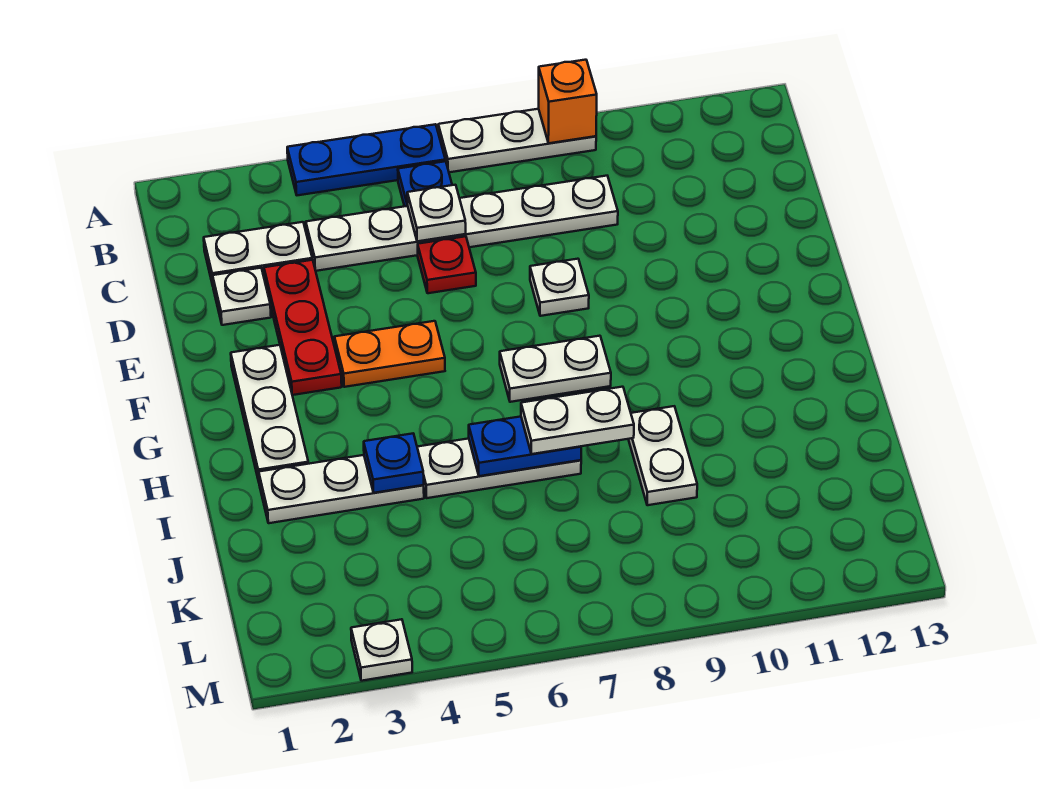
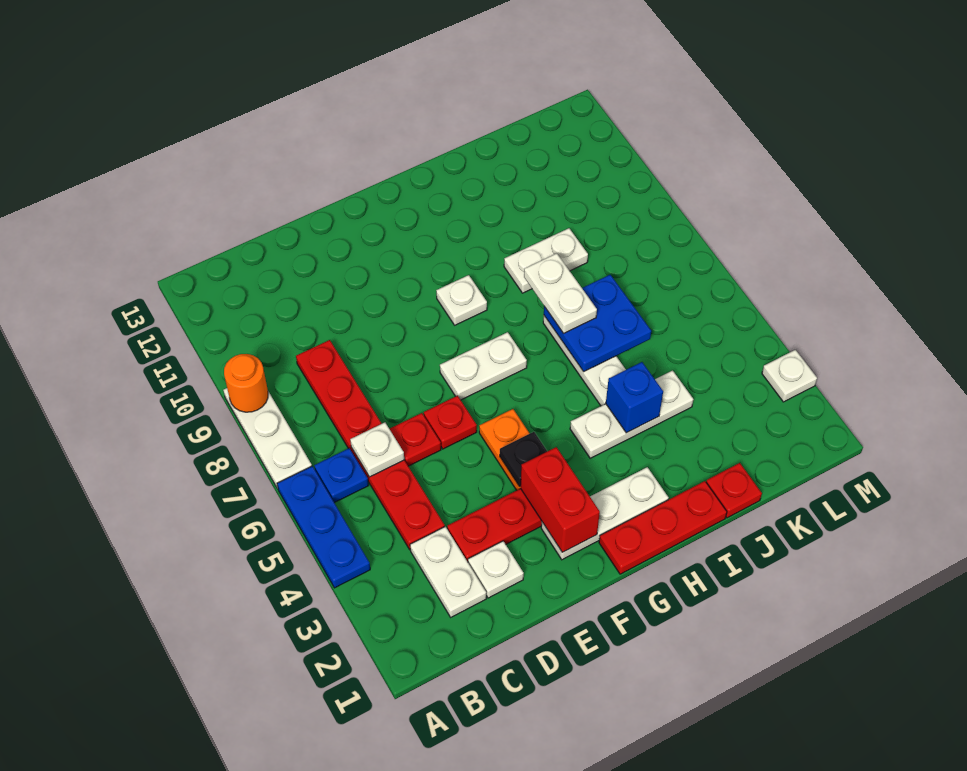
orange 1x1 brick [539,60,597,143] -> orange 1x1 round brick [224,354,268,412]
white 1x6 plate [306,176,618,271] -> red 1x6 plate [296,340,445,550]
none -> red 1x1 plate [424,396,477,449]
white 1x1 plate [530,259,589,316] -> white 1x1 plate moved to [436,275,487,325]
none -> red 1x2 brick [521,447,600,552]
none -> black 1x1 plate [500,432,547,487]
none -> red 1x3 plate [599,481,727,574]
white 1x2 plate [500,336,611,402] -> white 1x2 plate turned to [440,332,527,400]
white 1x3 plate [259,455,424,523] -> white 1x3 plate turned to [570,371,694,458]
blue 1x1 plate [364,434,424,493] -> blue 1x1 brick [606,362,663,433]
blue 1x2 plate [469,417,581,476] -> blue 2x2 plate [544,275,651,372]
none -> red 1x1 plate [706,463,762,518]

